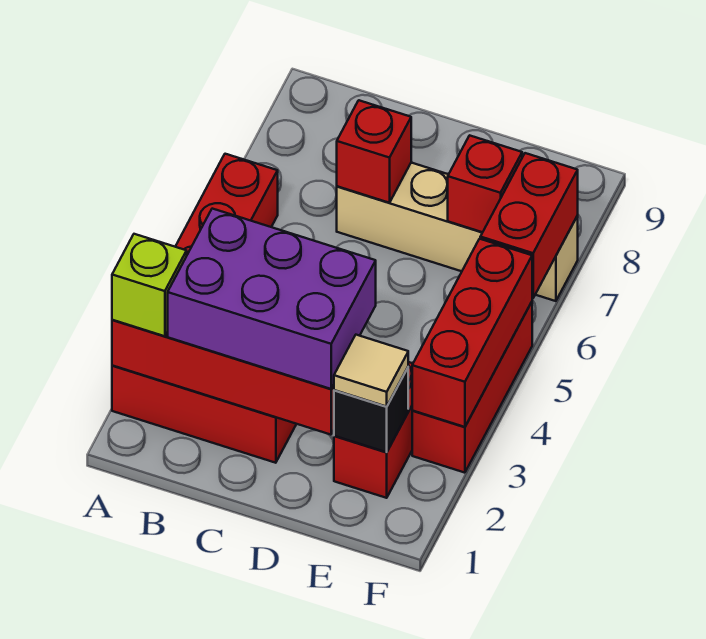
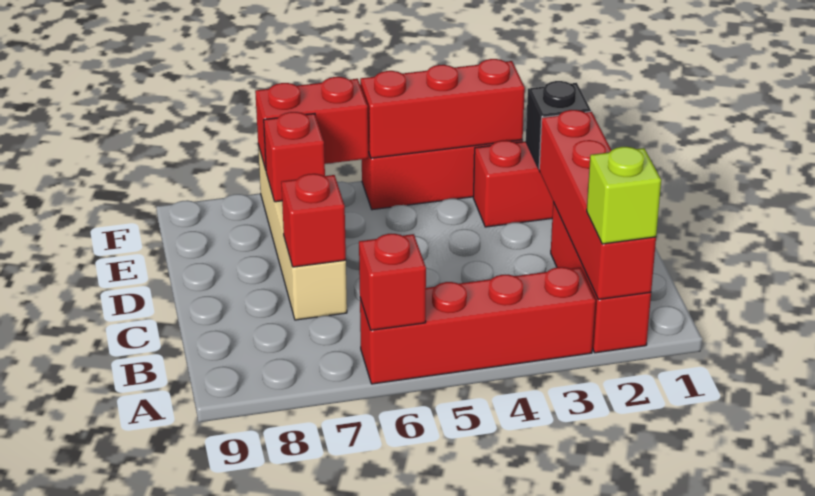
none -> red 1x1 brick [359,234,426,330]
purple 2x3 brick [168,209,376,389] -> none
tan 1x1 tile [334,335,408,407] -> none

